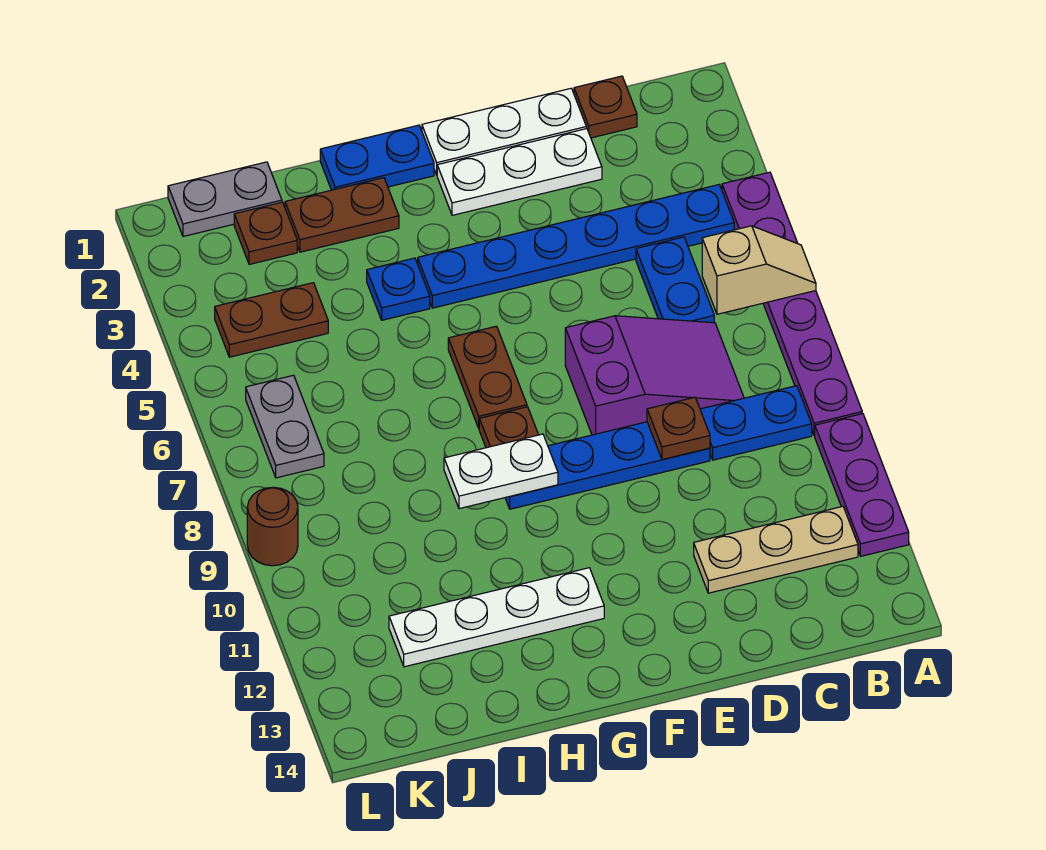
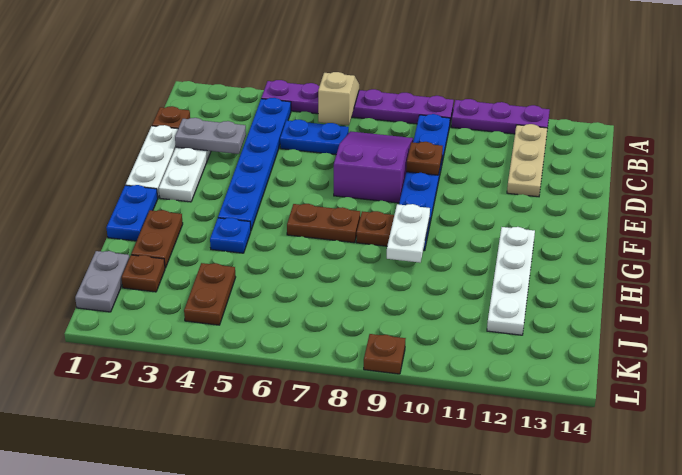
grey 1x2 plate [246,375,324,478] -> grey 1x2 plate moved to [175,118,246,154]
brown 1x1 round brick [247,487,298,566] -> brown 1x1 plate [364,334,406,374]

